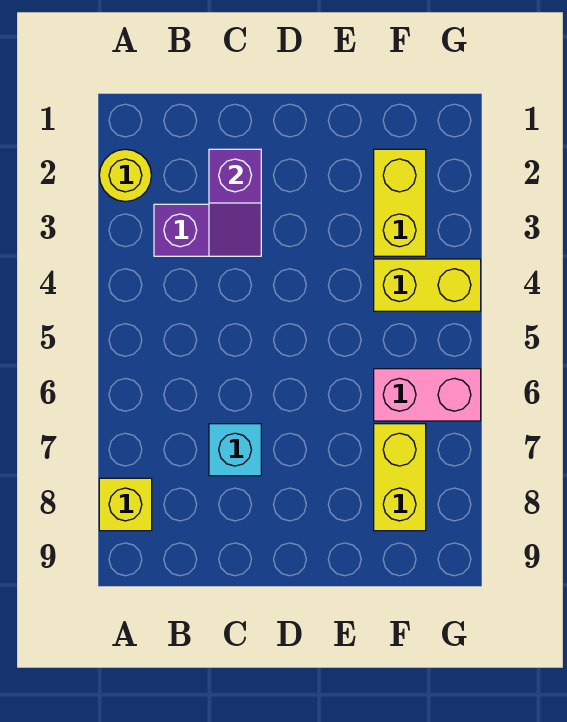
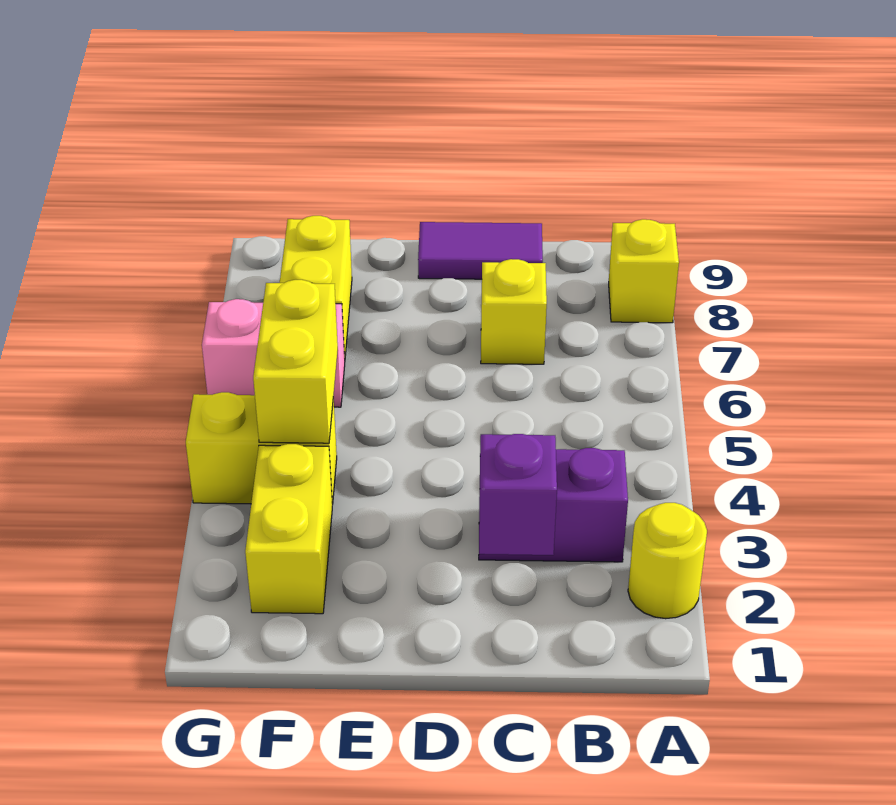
cyan 1x1 brick [209,424,261,476] -> yellow 1x1 brick [481,259,547,364]
none -> purple 1x2 tile [418,222,543,279]
none -> yellow 1x2 brick [253,280,338,443]

